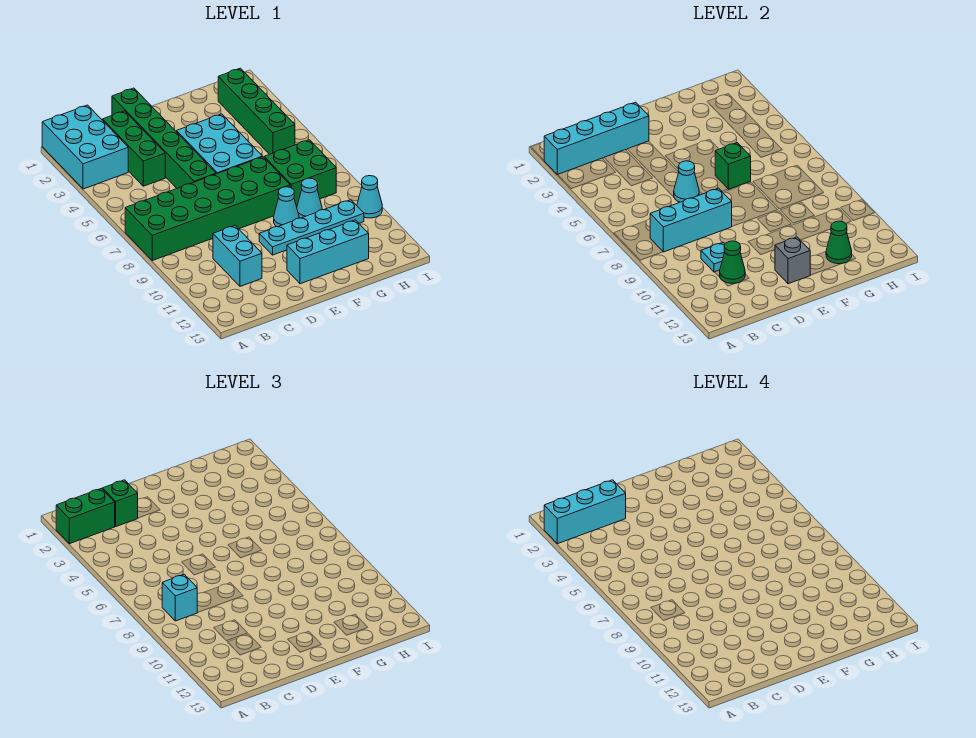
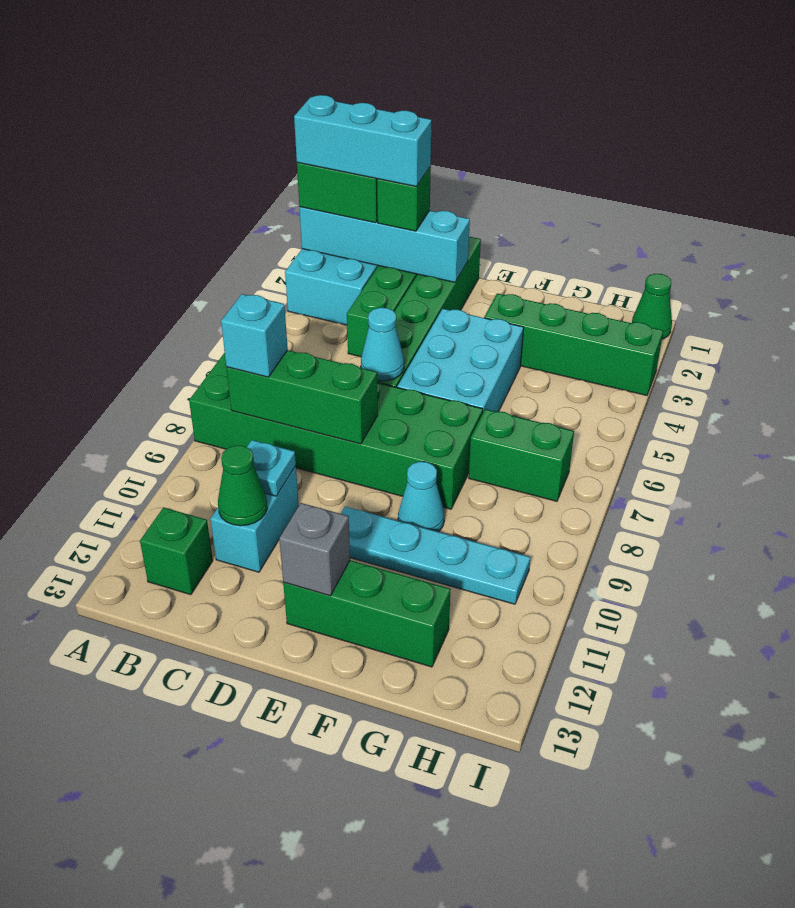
cyan 1x3 brick [650,188,732,252] -> green 1x3 brick [226,350,378,444]
cyan 1x3 brick [287,220,369,284] -> green 1x3 brick [283,560,451,667]
green 1x1 brick [715,143,751,189] -> green 1x1 brick moved to [140,508,213,595]
green 2x2 brick [264,140,336,207] -> green 1x2 brick [469,409,574,501]
cyan 1x1 cone [297,178,322,218] -> none
green 1x1 cone [826,221,852,264] -> green 1x1 cone moved to [632,274,672,339]
green 1x4 brick [218,68,295,154] -> green 1x4 brick turned to [484,294,663,395]
cyan 1x1 cone [357,176,382,218] -> none

